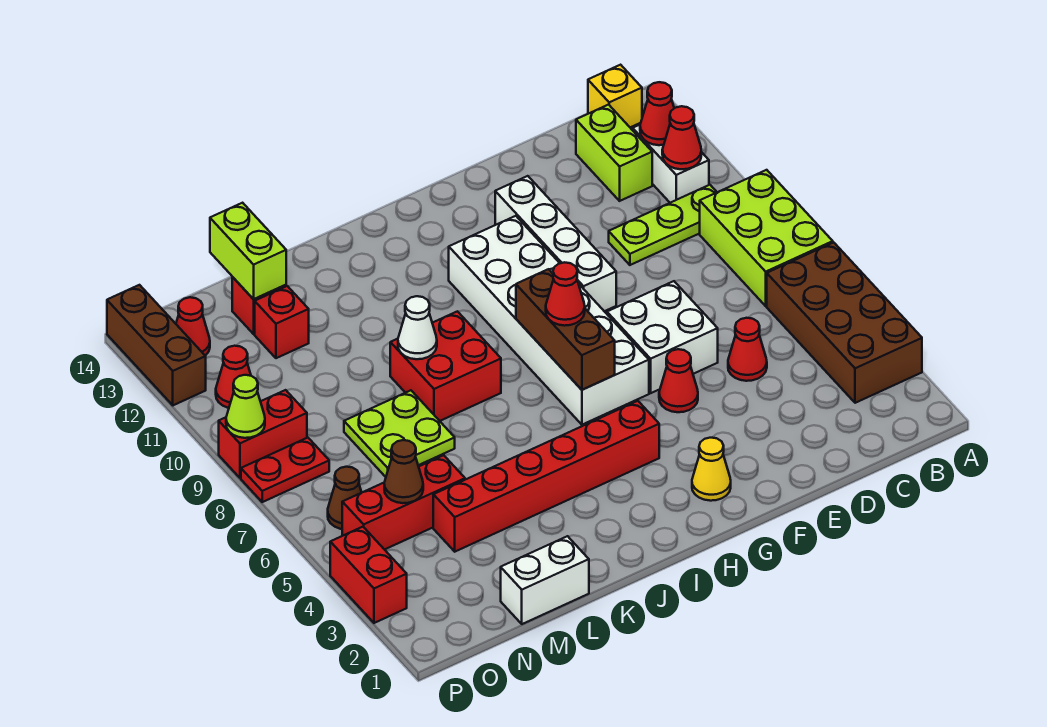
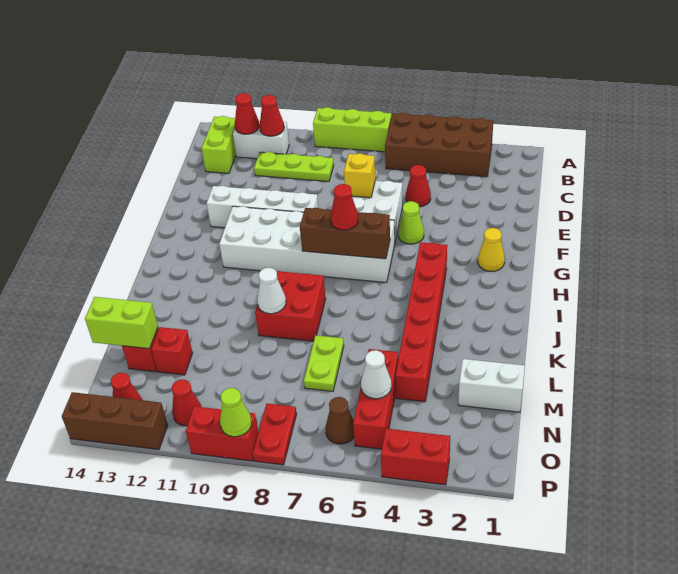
lime 2x3 brick [700,170,833,306] -> lime 1x3 brick [313,107,391,152]
lime 1x3 plate [609,185,717,265] -> lime 1x3 plate turned to [254,152,334,182]
yellow 1x1 brick [588,65,642,127] -> yellow 1x1 brick moved to [344,153,375,198]
lime 1x2 brick [576,105,652,201] -> lime 1x2 brick turned to [201,116,236,173]
red 1x1 cone [659,349,698,412] -> lime 1x1 cone [398,201,424,244]
white 1x2 brick [501,536,589,624] -> white 1x2 brick turned to [458,359,525,412]
lime 2x2 plate [344,390,455,477] -> lime 1x2 plate [304,335,344,391]
brown 1x1 cone [384,440,423,503] -> white 1x1 cone [361,350,391,399]
red 1x2 brick [219,390,307,478] -> red 1x2 brick turned to [186,406,258,461]

